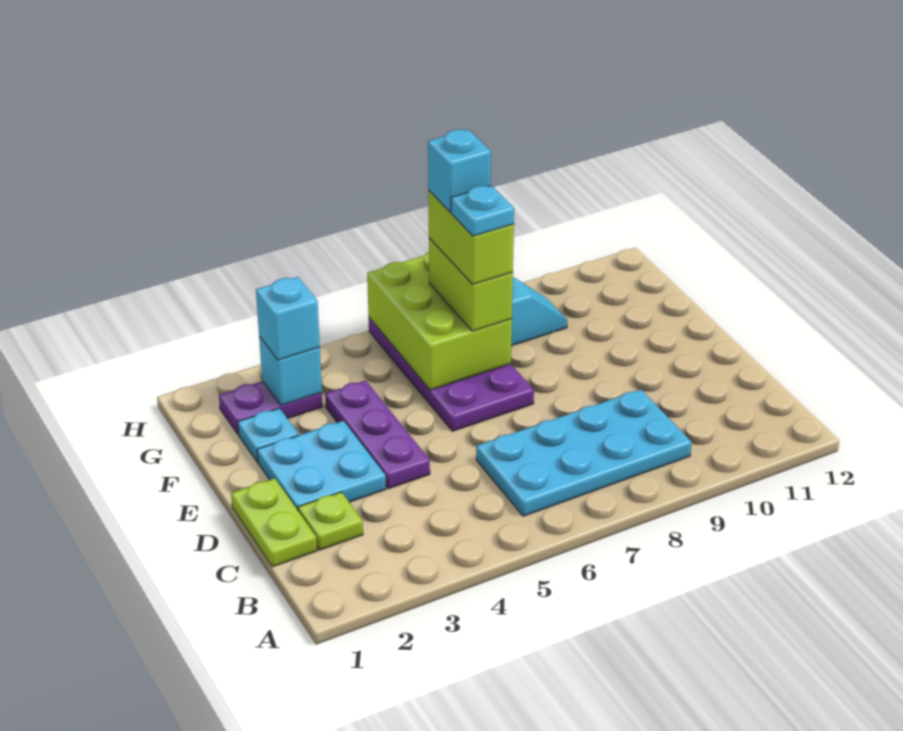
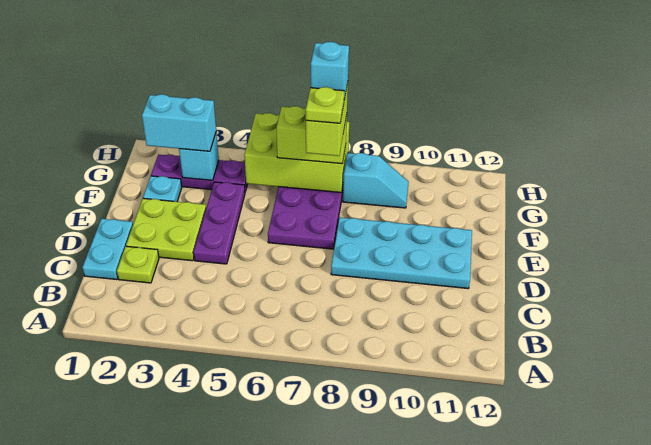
cyan 2x4 plate [476,390,692,516] -> cyan 2x4 plate moved to [331,217,472,288]
lime 1x2 plate [231,478,317,567] -> cyan 1x2 plate [82,219,133,280]
cyan 2x2 plate [257,421,386,510] -> lime 2x2 plate [126,198,206,261]
lime 2x3 brick [367,252,512,390] -> lime 2x3 brick turned to [245,113,349,193]
lime 1x2 brick [429,238,513,331] -> lime 1x2 brick turned to [277,106,347,164]
cyan 1x1 plate [451,186,514,236] -> lime 1x1 plate [306,87,344,123]
purple 1x2 plate [219,381,323,434] -> purple 1x3 plate [151,155,247,192]
cyan 1x1 brick [256,277,320,360] -> cyan 1x2 brick [142,94,216,151]

